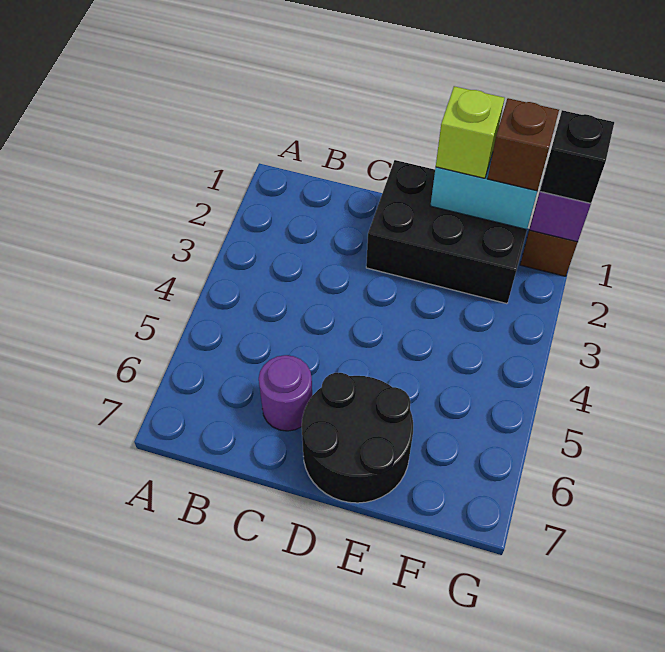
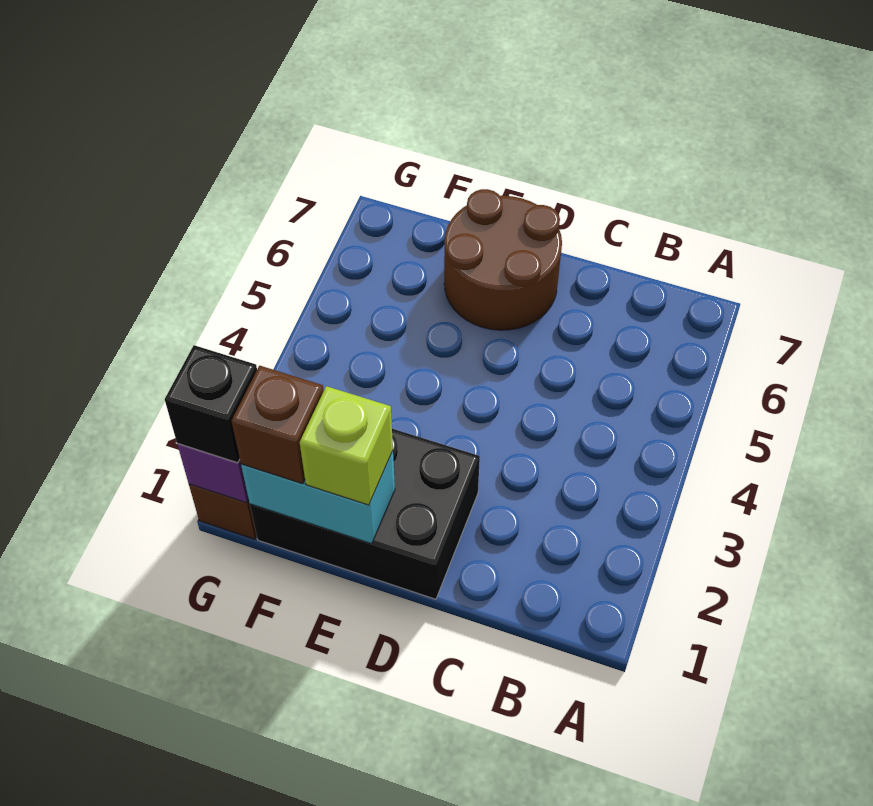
purple 1x1 round brick [259,355,312,431] -> none
black 2x2 round brick [302,373,413,503] -> brown 2x2 round brick [444,189,562,330]

